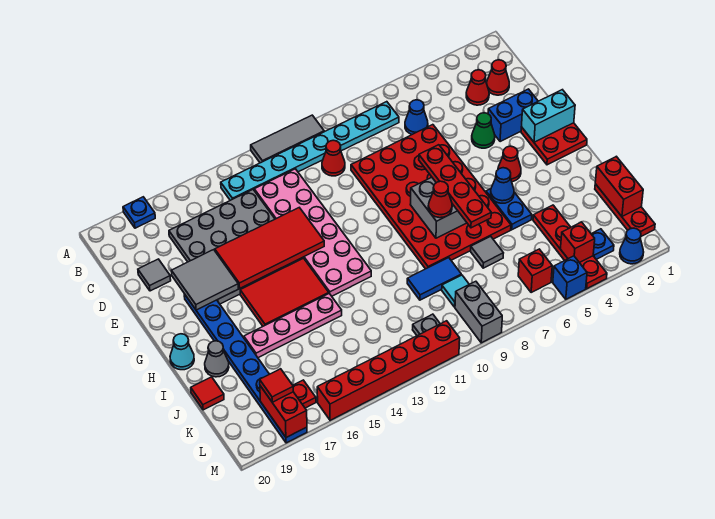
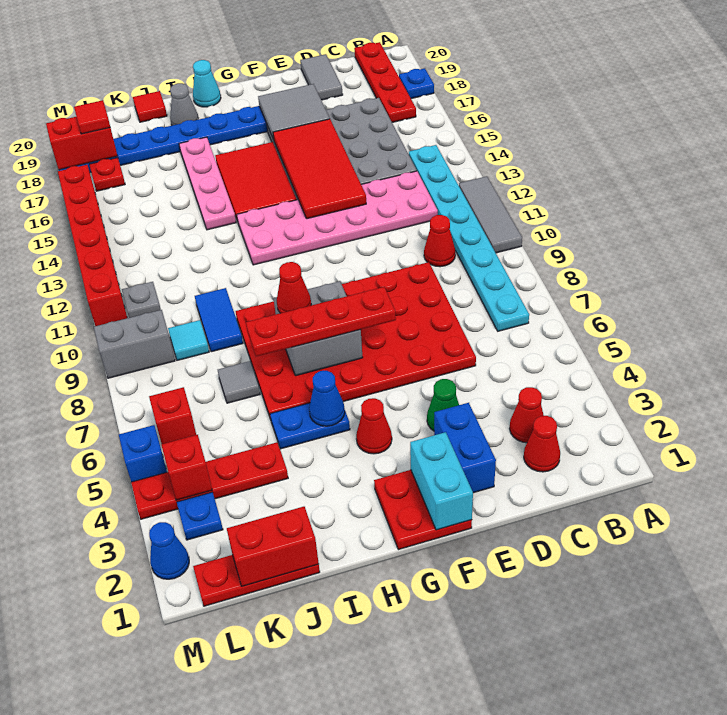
none -> red 1x4 plate [354,42,416,122]
blue 1x1 cone [405,100,428,134] -> none
grey 1x1 tile [138,259,171,291] -> grey 1x2 tile [300,54,343,100]

